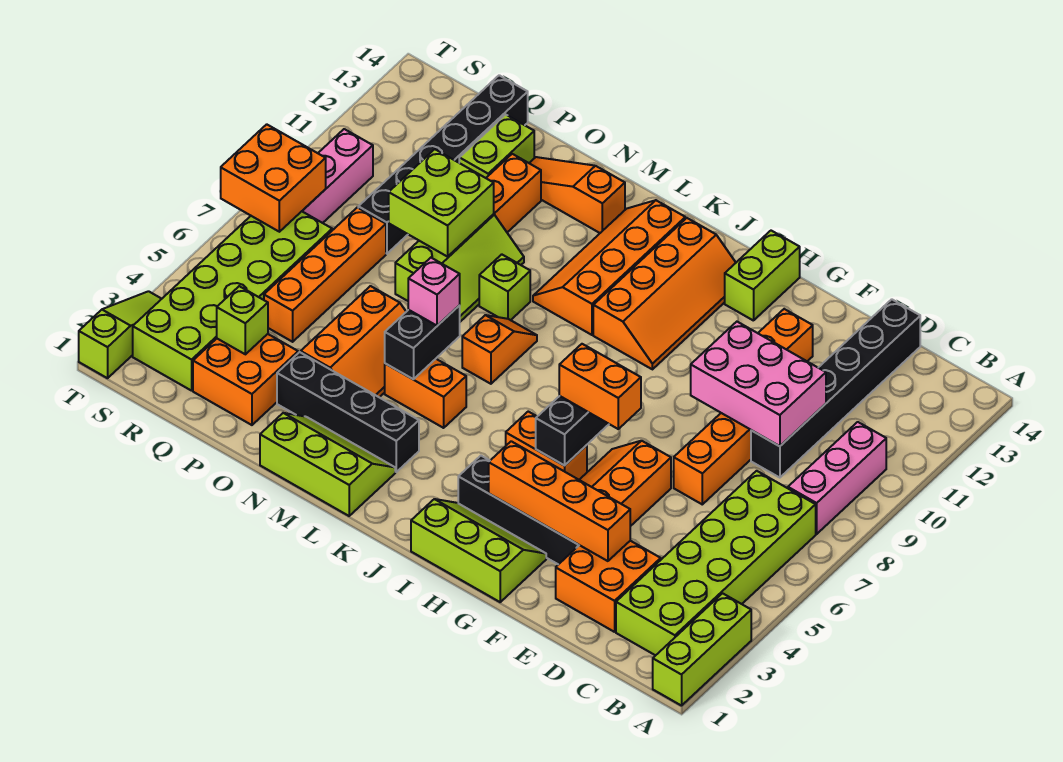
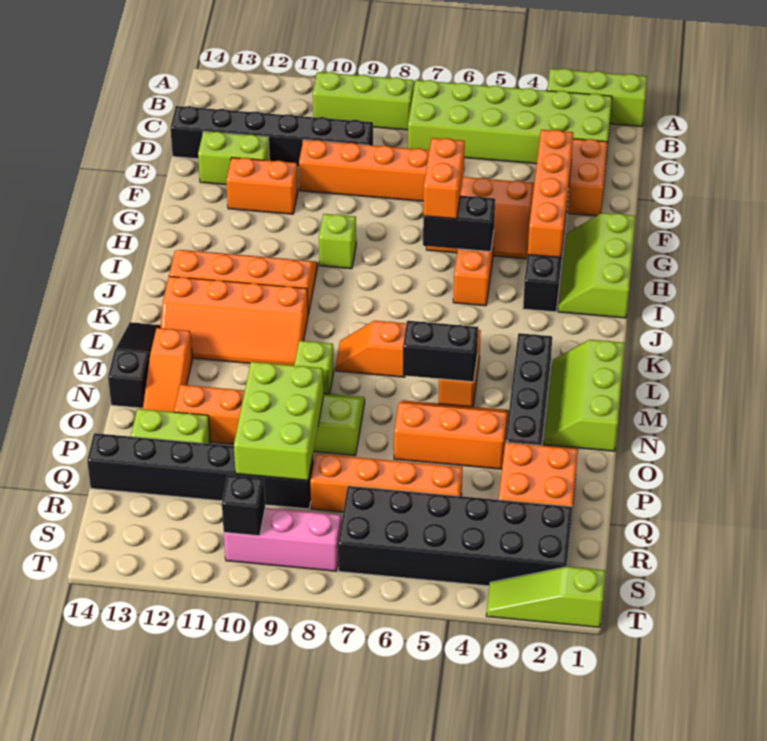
pink 1x3 brick [788,422,886,534] -> lime 1x3 brick [313,72,414,130]
pink 2x3 brick [691,322,826,446] -> none
lime 1x2 brick [725,231,800,321] -> lime 1x2 brick moved to [198,132,269,185]
none -> black 1x3 slope [108,322,161,408]
pink 1x1 brick [408,258,460,326] -> none
lime 2x2 brick [389,149,494,257] -> lime 2x3 brick [234,362,323,480]
lime 1x1 brick [217,286,268,354] -> lime 1x1 brick moved to [319,214,356,269]
lime 2x6 brick [133,211,332,391] -> black 2x6 brick [338,486,572,586]
orange 2x2 brick [221,124,326,232] -> none
none -> black 1x1 brick [222,475,265,536]

